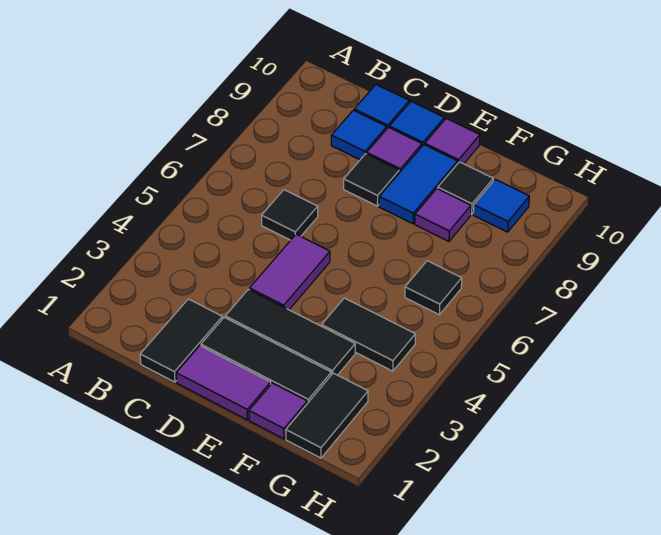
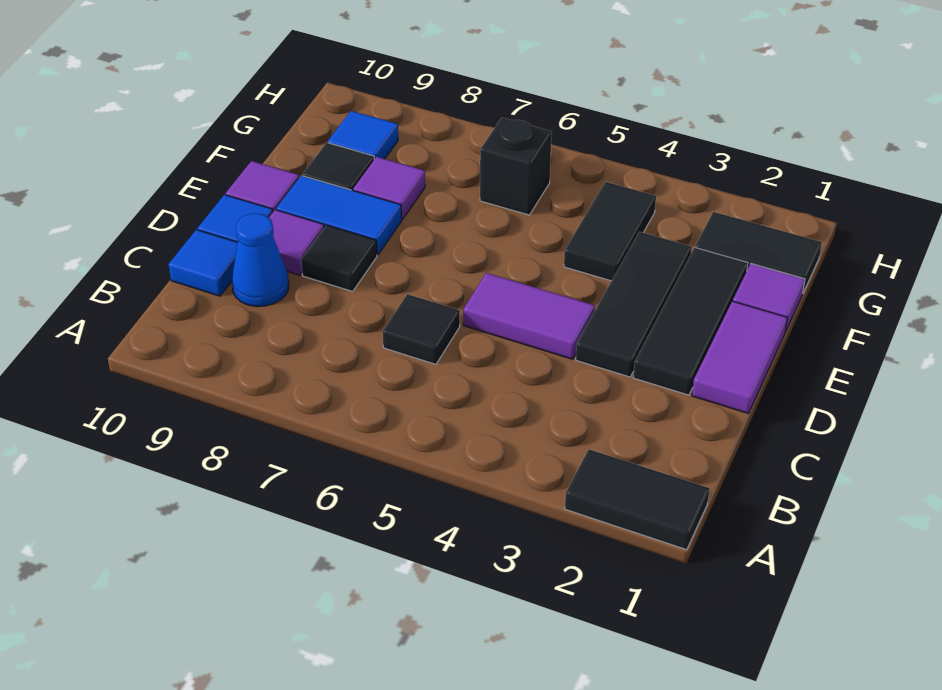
black 1x2 tile [140,299,222,382] -> black 1x2 tile moved to [565,449,709,550]
blue 1x1 tile [331,110,387,160] -> blue 1x1 cone [232,213,289,307]
black 1x1 tile [405,261,462,315] -> black 1x1 brick [480,118,552,215]

